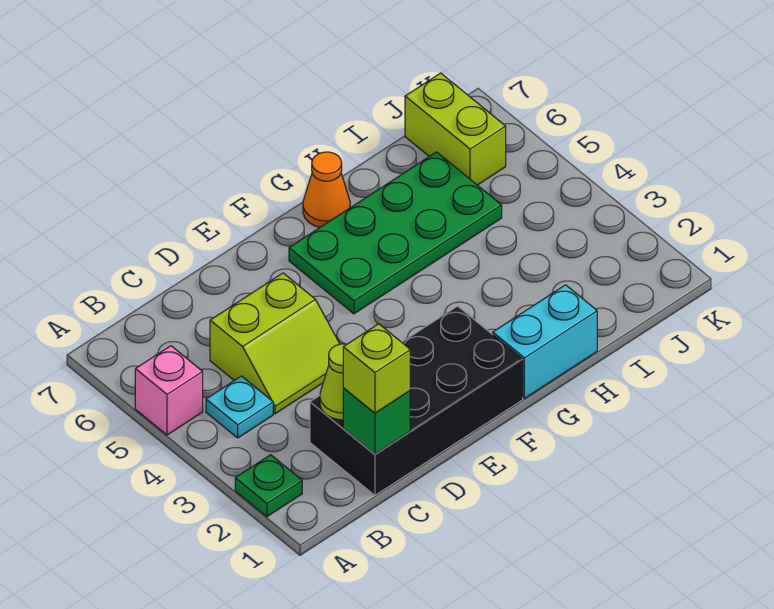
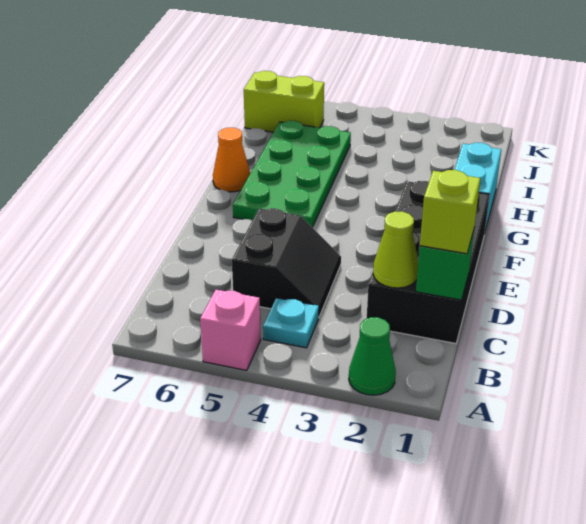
green 1x1 plate [235,455,302,517] -> green 1x1 cone [349,317,396,395]
lime 2x2 slope [210,273,339,414] -> black 2x2 slope [232,208,341,318]

